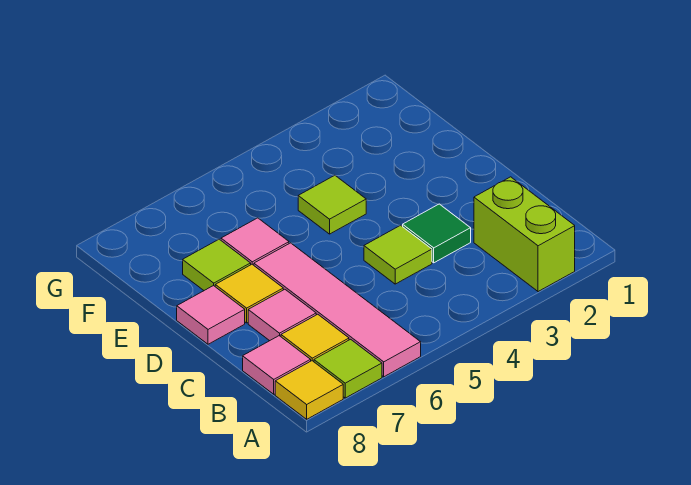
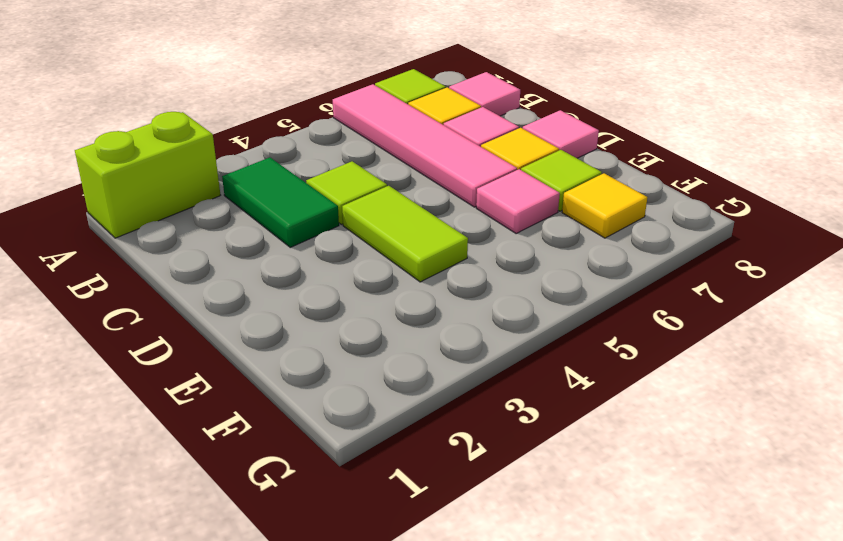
lime 1x2 brick [474,177,575,292] -> lime 1x2 brick turned to [75,112,220,238]
yellow 1x1 tile [275,361,343,419] -> yellow 1x1 tile moved to [562,173,647,238]
green 1x1 tile [403,204,471,263] -> green 1x2 tile [222,157,339,247]
lime 1x1 tile [298,175,366,234] -> lime 1x2 tile [342,186,468,282]

